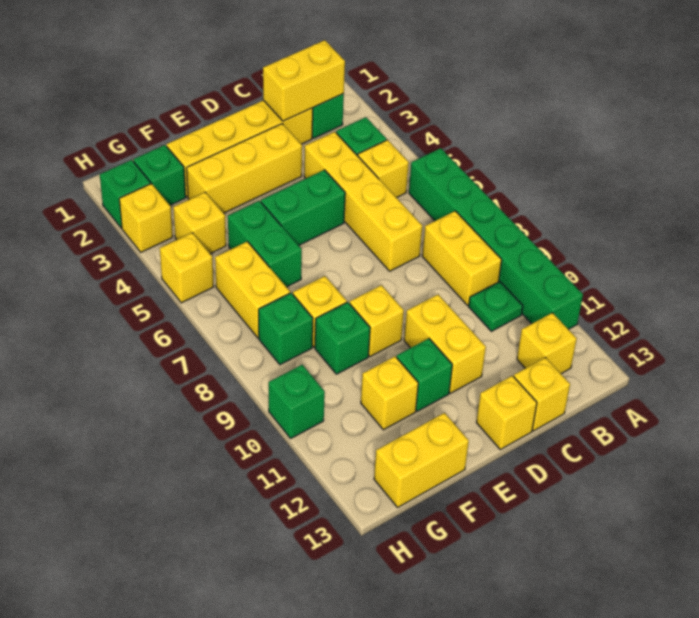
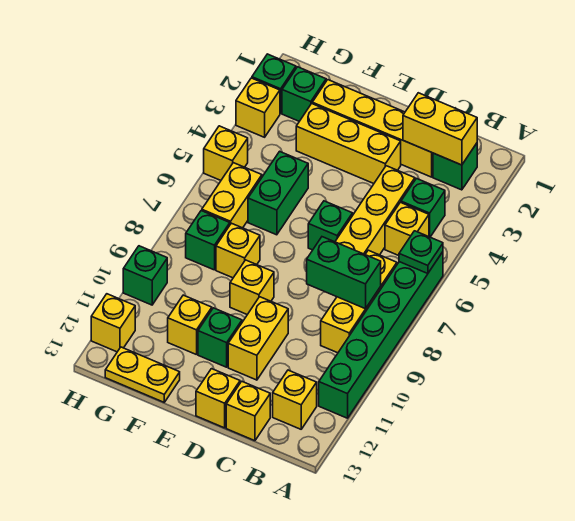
yellow 1x2 brick [422,211,502,305] -> yellow 1x3 brick [321,250,397,353]
green 1x1 plate [469,282,523,331] -> green 1x1 plate moved to [399,231,443,274]
green 1x2 brick [261,170,345,245] -> green 1x2 brick moved to [307,237,381,309]
green 1x1 brick [315,302,370,374] -> green 1x1 brick moved to [308,201,353,250]
yellow 1x2 brick [374,413,469,507] -> yellow 1x2 plate [105,347,180,402]
yellow 1x1 brick [173,192,226,254] -> yellow 1x1 brick moved to [91,294,135,352]

